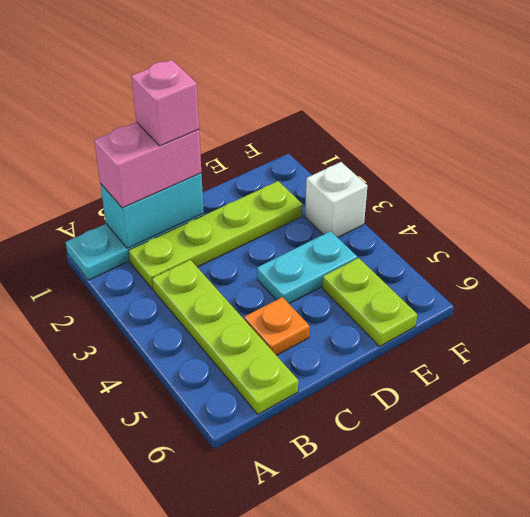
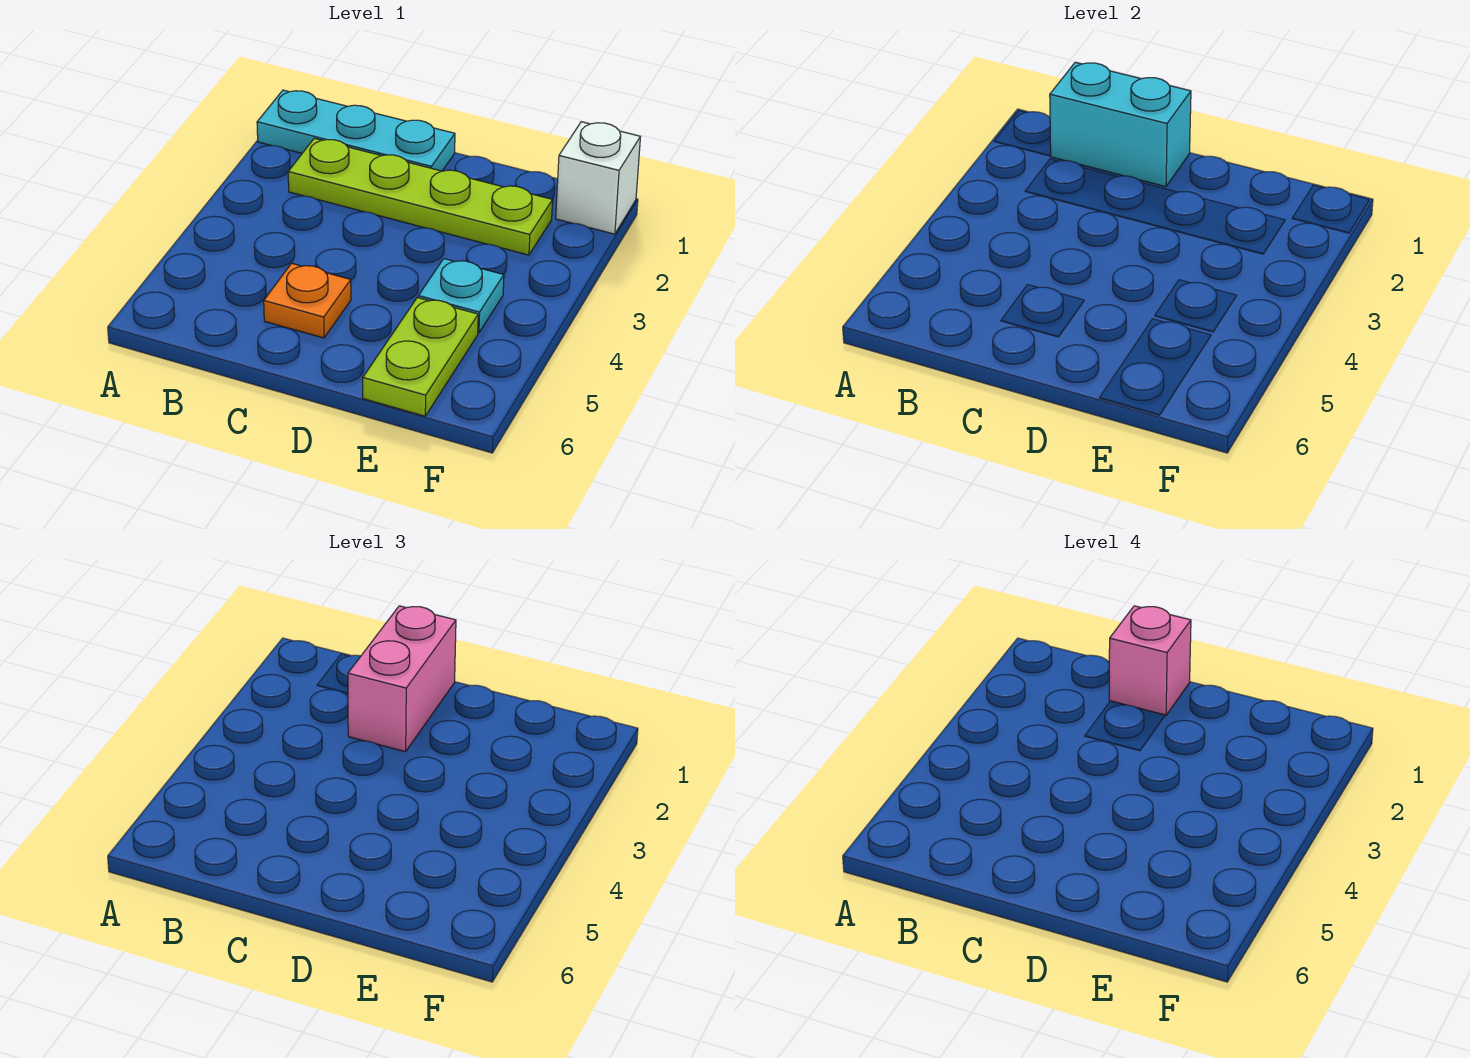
pink 1x2 brick [94,122,201,208] -> pink 1x2 brick turned to [348,606,456,752]
lime 1x4 plate [152,260,298,414] -> none
cyan 1x2 plate [257,231,357,304] -> cyan 1x1 plate [418,259,504,333]
white 1x1 brick [305,162,367,238] -> white 1x1 brick moved to [556,122,640,234]

